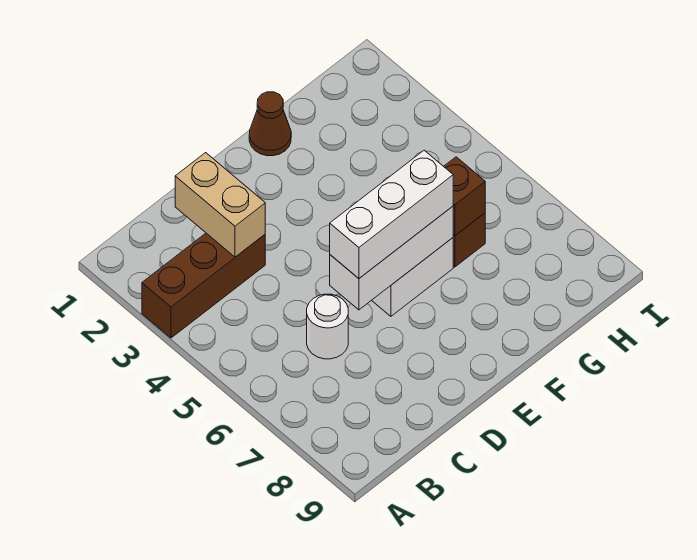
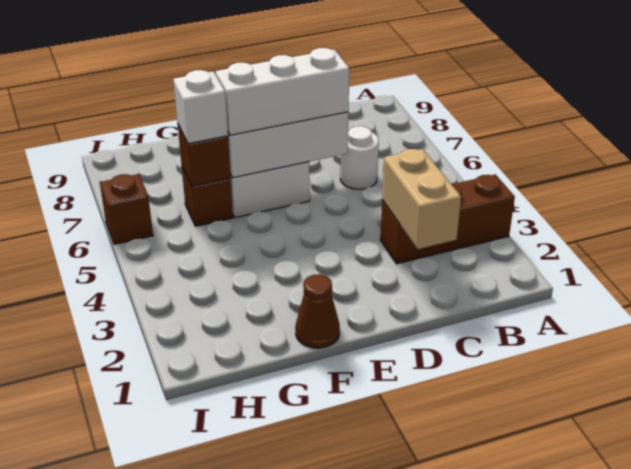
none -> white 1x1 brick [173,70,228,144]
none -> brown 1x1 brick [100,174,153,244]

